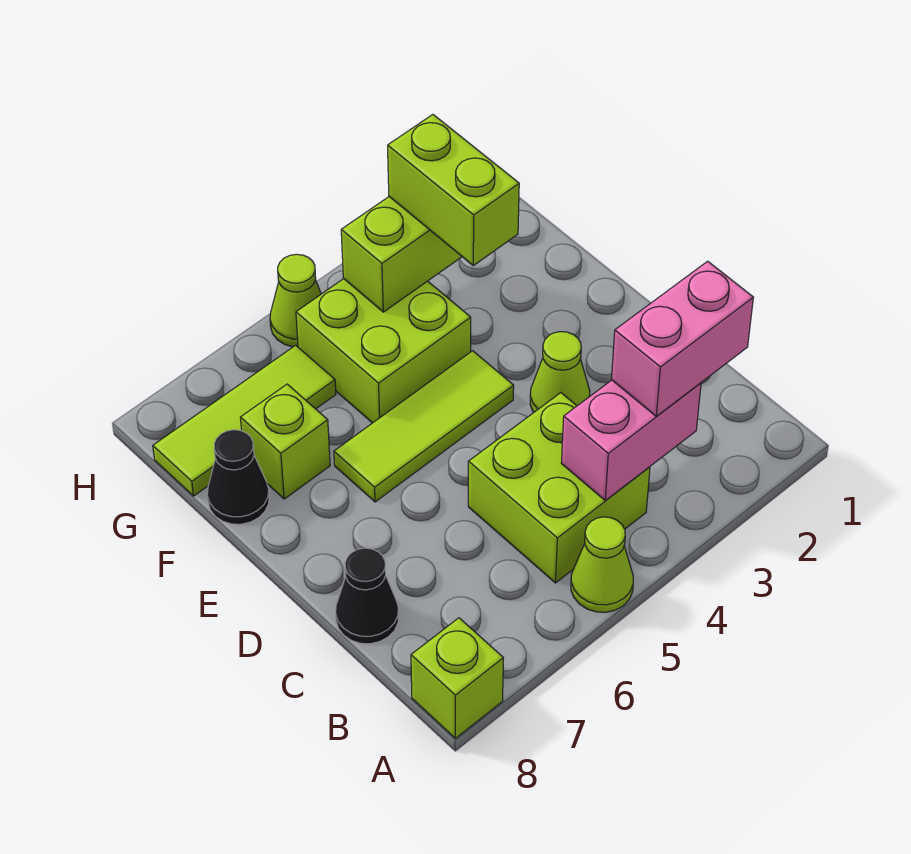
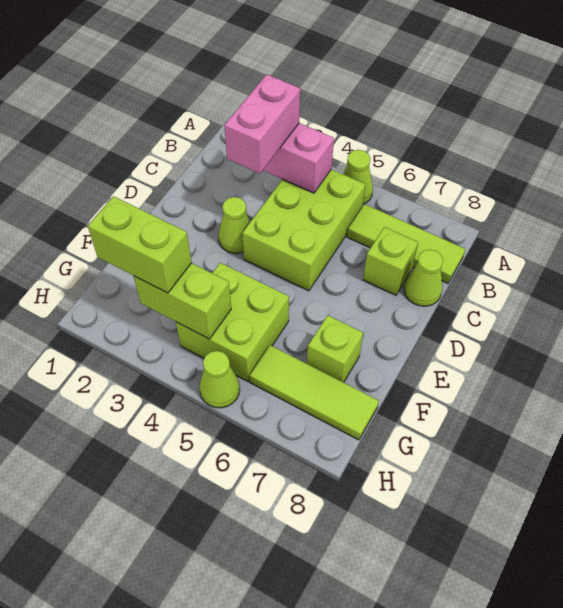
lime 1x1 brick [411,618,503,738] -> lime 1x1 brick moved to [363,227,418,295]
pink 1x2 brick [612,261,753,417] -> pink 1x2 brick turned to [224,74,300,173]
lime 2x2 brick [468,393,650,583] -> lime 2x3 brick [242,169,365,291]
black 1x1 cone [336,548,399,644] -> lime 1x1 cone [404,250,443,306]
lime 1x3 tile [334,351,514,502] -> lime 1x3 tile moved to [347,204,465,283]
lime 1x2 brick [388,115,519,265] -> lime 1x2 brick turned to [88,196,192,293]
black 1x1 cone [207,430,269,524] -> none

